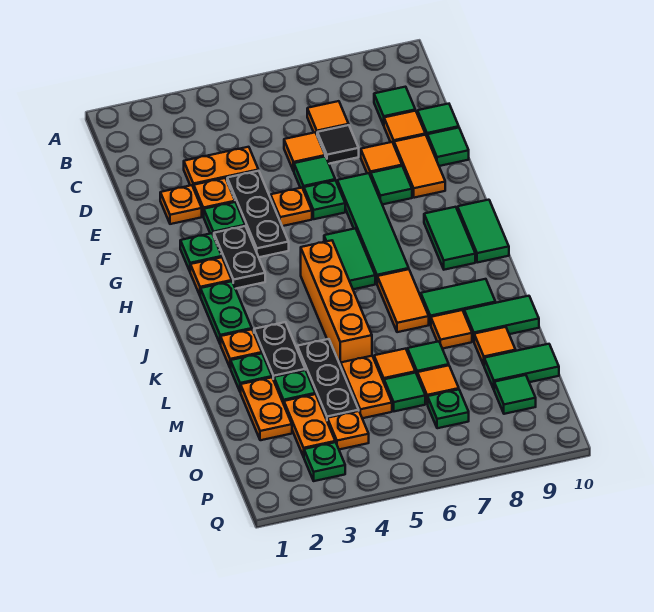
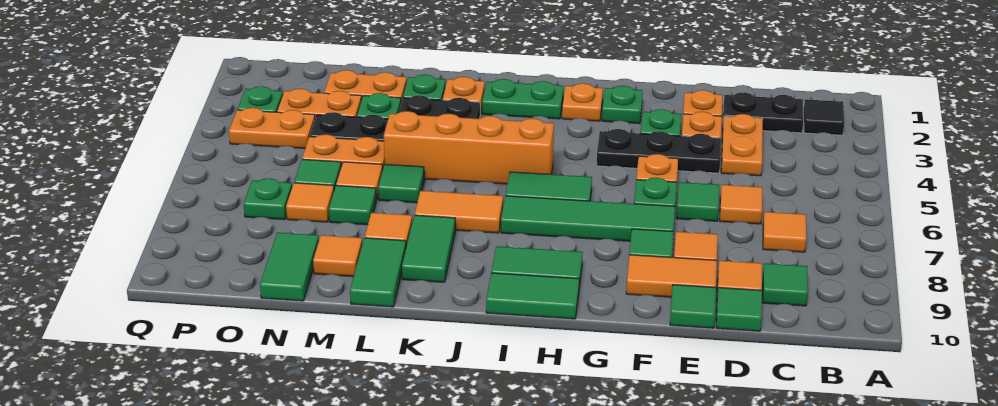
black 1x1 tile [317,125,359,164] -> black 1x1 tile moved to [804,99,844,135]
black 1x2 plate [214,226,265,289] -> black 1x2 plate moved to [723,92,803,133]
orange 1x1 plate [327,411,369,450] -> orange 1x2 plate [229,108,315,148]
green 1x1 tile [494,375,536,414] -> green 1x1 tile moved to [378,164,424,203]

